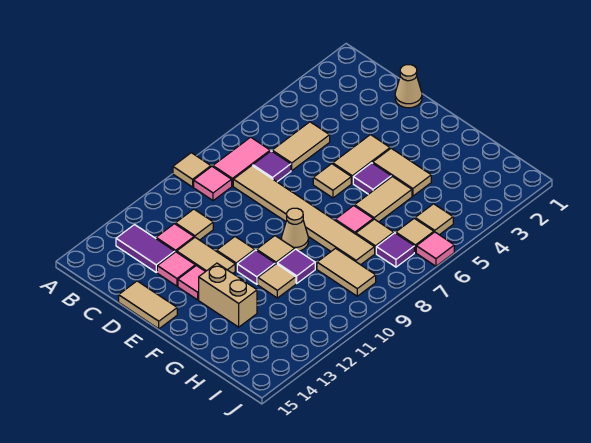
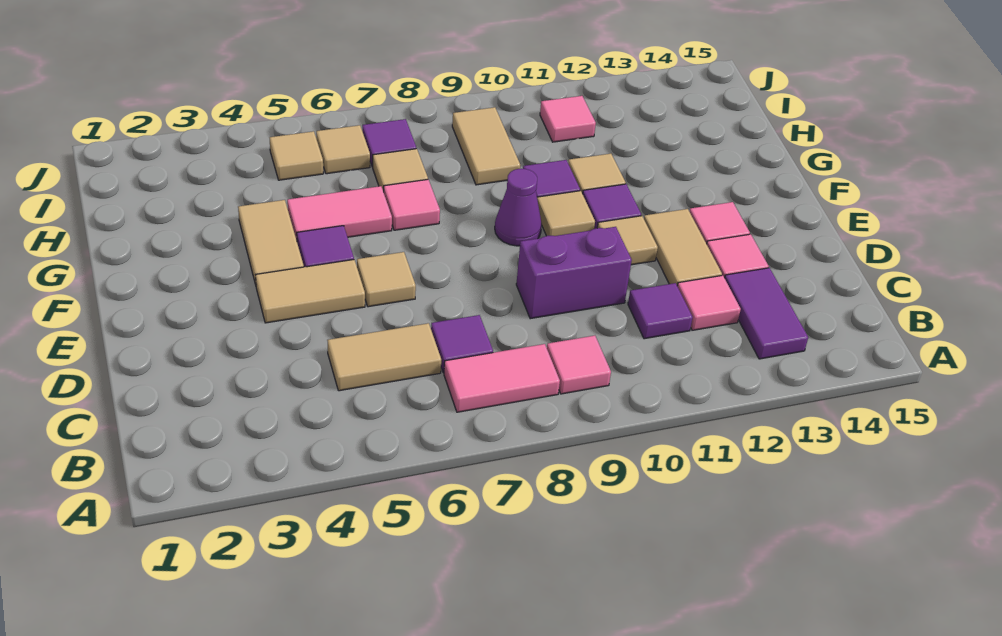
tan 1x1 tile [173,153,211,187] -> none
tan 1x6 tile [233,166,375,265] -> none
tan 1x1 tile [175,209,213,240] -> purple 1x1 tile [628,283,693,339]
tan 1x1 cone [395,65,422,108] -> none
none -> purple 1x2 brick [516,227,632,319]
tan 1x2 tile [119,281,177,329] -> none
tan 1x1 cone [282,208,308,251] -> purple 1x1 cone [495,169,542,246]
tan 1x2 brick [199,263,257,327] -> none
tan 1x2 tile [355,177,412,222] -> pink 1x2 tile [287,186,392,240]
pink 1x1 tile [416,232,454,266] -> pink 1x1 tile moved to [540,96,596,142]

